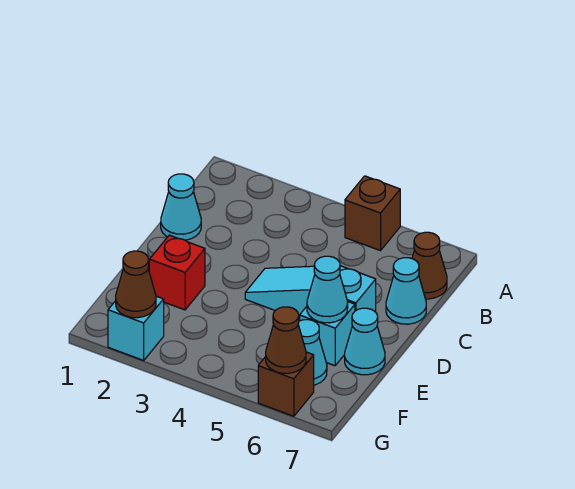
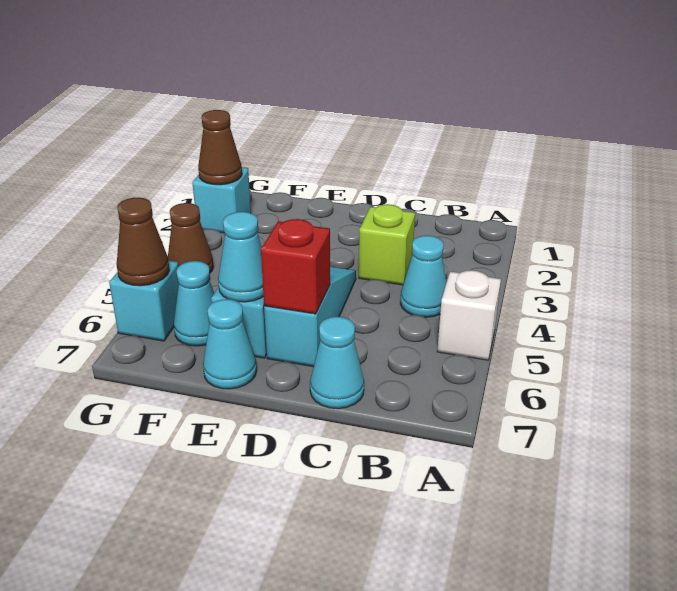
brown 1x1 brick [345,176,400,251] -> white 1x1 brick [437,270,501,360]
brown 1x1 cone [412,232,447,299] -> brown 1x1 cone moved to [168,203,213,273]
cyan 1x1 cone [161,174,201,240] -> cyan 1x1 cone moved to [400,236,446,317]
none -> lime 1x1 brick [359,204,415,285]
red 1x1 brick [149,235,205,310] -> red 1x1 brick moved to [261,219,330,314]
brown 1x1 brick [258,352,314,416] -> cyan 1x1 brick [109,261,179,341]

